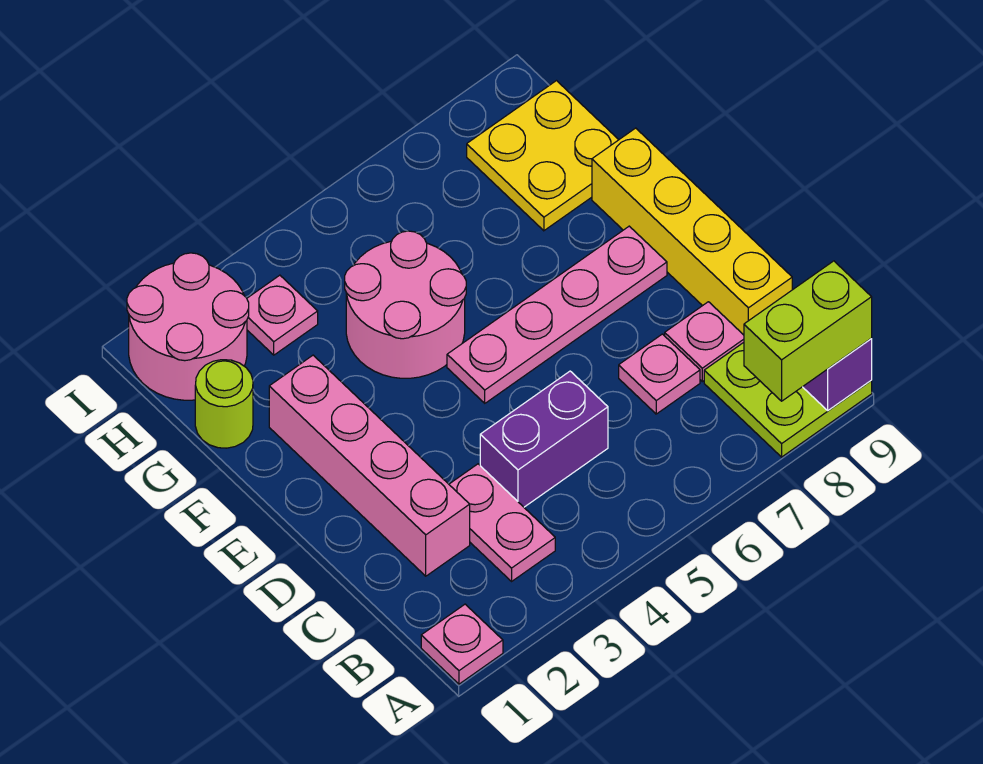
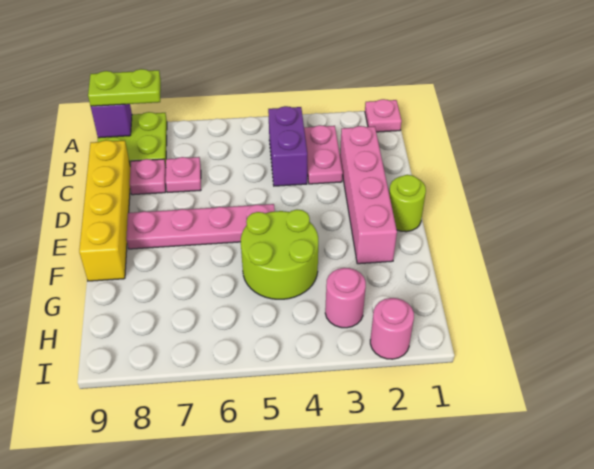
lime 1x2 brick [744,261,872,401] -> lime 1x2 plate [88,69,161,106]
purple 1x2 brick [480,371,608,507] -> purple 1x2 brick turned to [268,106,307,186]
pink 2x2 round brick [345,231,466,378] -> lime 2x2 round brick [241,210,318,299]
lime 1x1 round brick [195,360,253,448] -> lime 1x1 round brick moved to [389,175,426,232]
yellow 2x2 plate [467,81,618,231] -> none
pink 2x2 round brick [127,253,249,400] -> pink 1x1 round brick [370,298,414,359]
pink 1x1 plate [247,275,318,355] -> pink 1x1 round brick [325,268,366,328]

